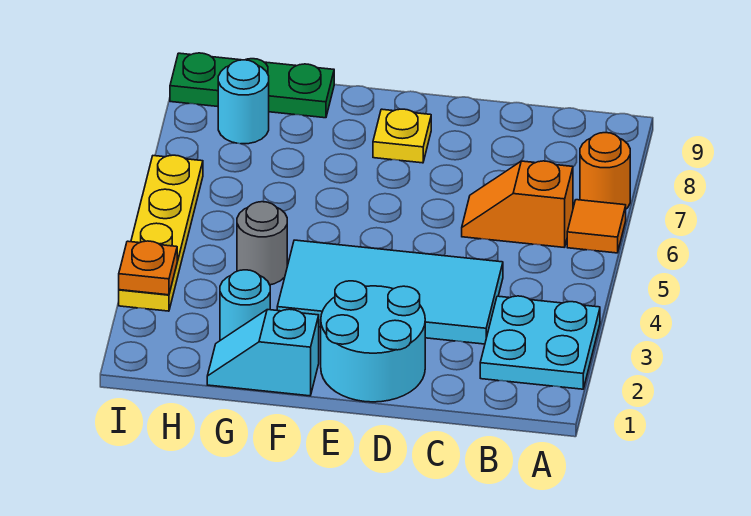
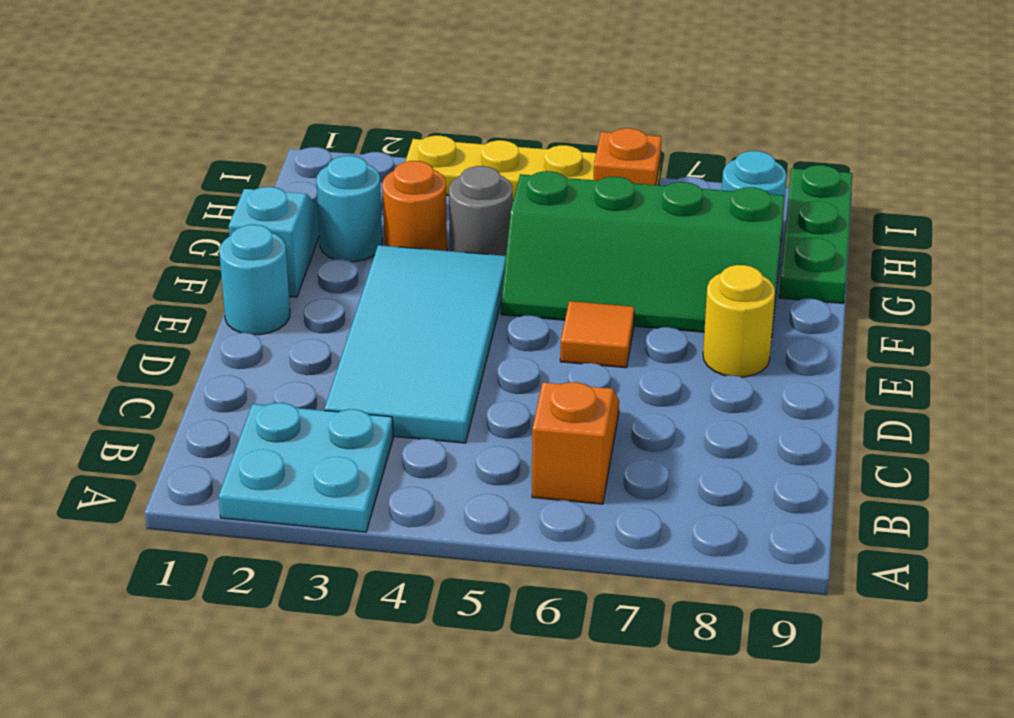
orange 1x1 tile [567,200,626,253] -> orange 1x1 tile moved to [560,301,634,368]
orange 1x1 round brick [580,133,630,209] -> orange 1x1 round brick moved to [382,161,447,251]
cyan 2x2 round brick [321,281,425,402] -> cyan 1x1 round brick [219,225,290,335]
yellow 1x1 plate [373,109,431,163] -> yellow 1x1 round brick [703,265,775,377]
none -> green 2x4 slope [501,171,785,338]
orange 1x1 plate [119,241,177,295] -> orange 1x1 plate moved to [594,128,661,185]

